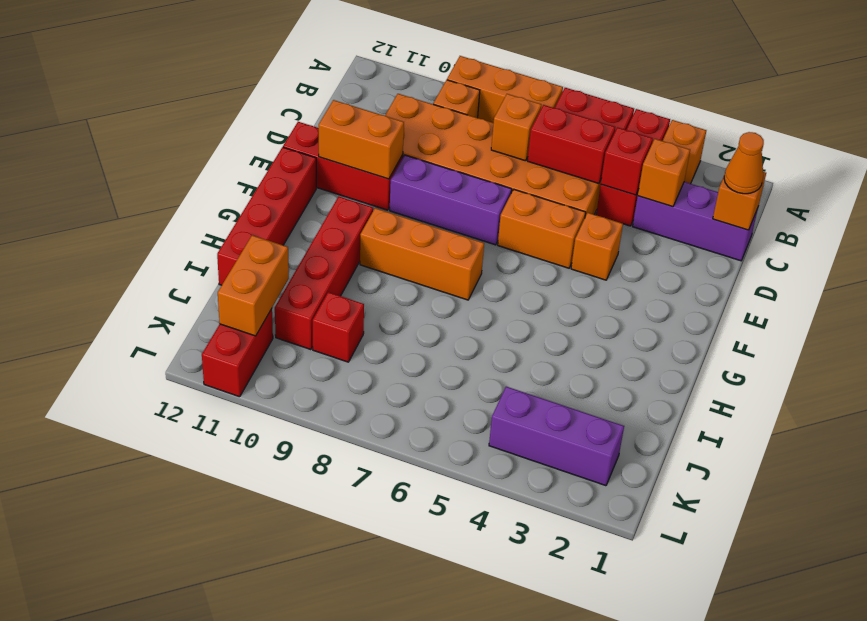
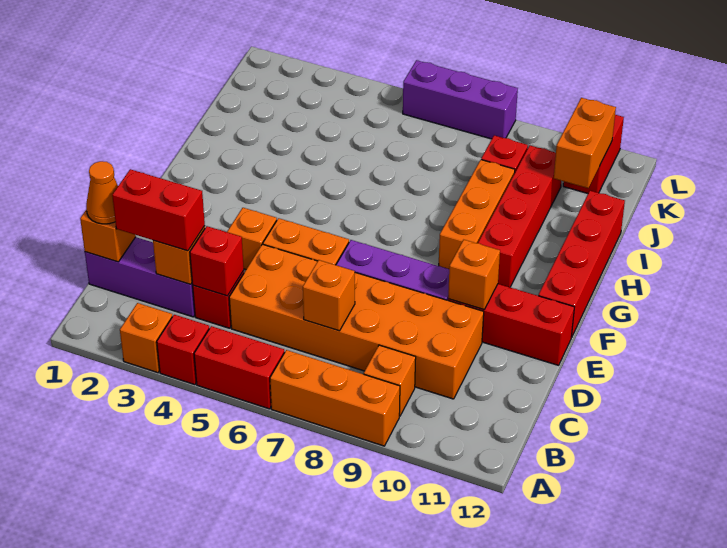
red 1x2 brick [528,105,615,183] -> red 1x2 brick moved to [112,169,205,251]
orange 1x2 brick [319,100,404,179] -> orange 1x1 brick [448,240,500,310]
orange 1x3 brick [360,208,484,300] -> orange 1x3 brick turned to [439,160,515,269]
purple 1x3 brick [489,387,624,486] -> purple 1x3 brick moved to [403,60,518,139]

